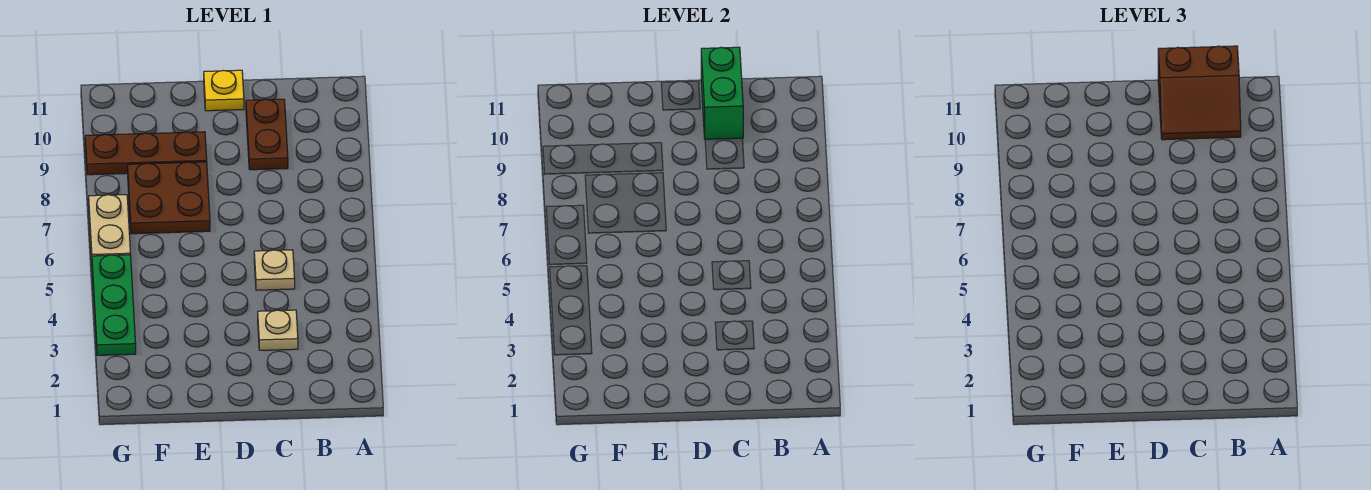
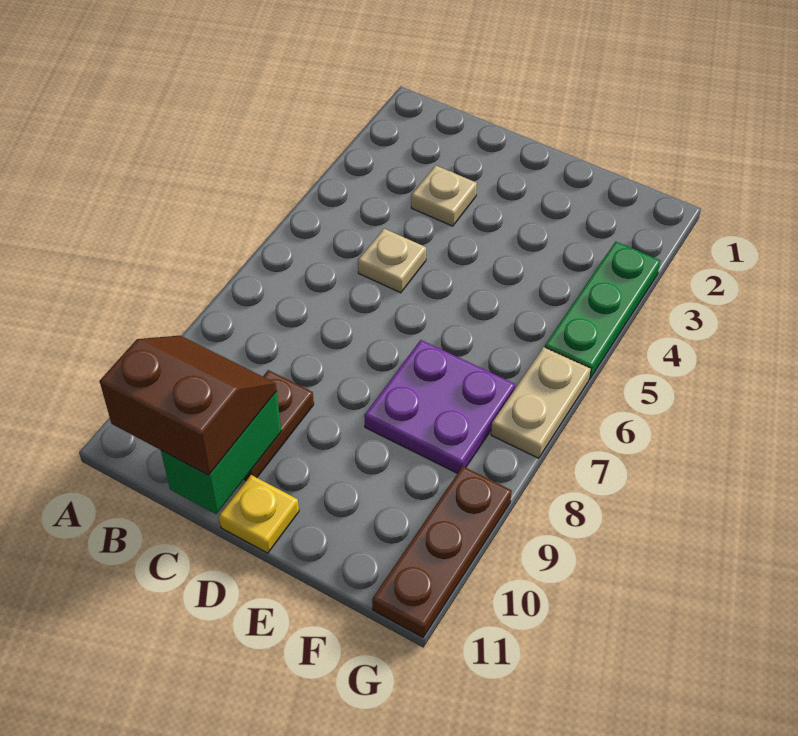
brown 2x2 plate [128,162,210,234] -> purple 2x2 plate [364,340,515,473]
brown 1x3 plate [85,132,207,175] -> brown 1x3 plate turned to [372,466,512,637]

